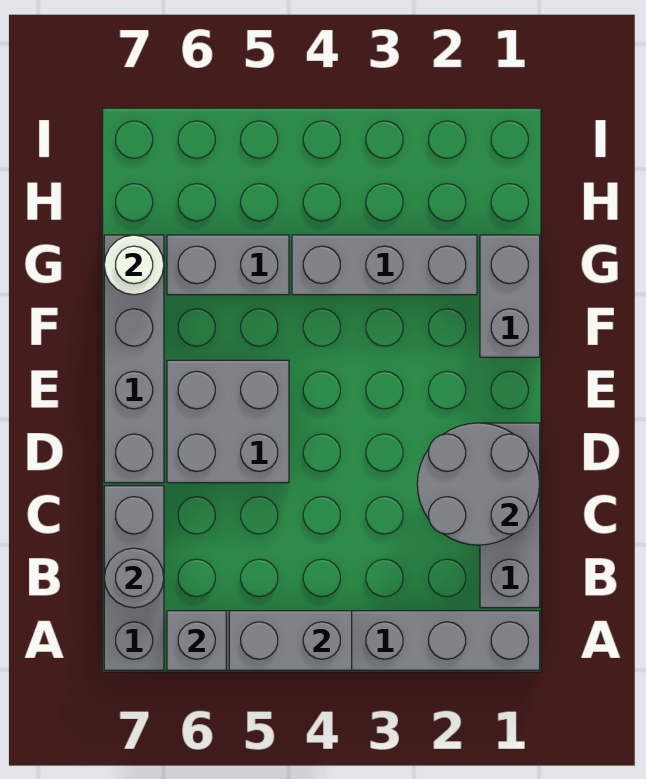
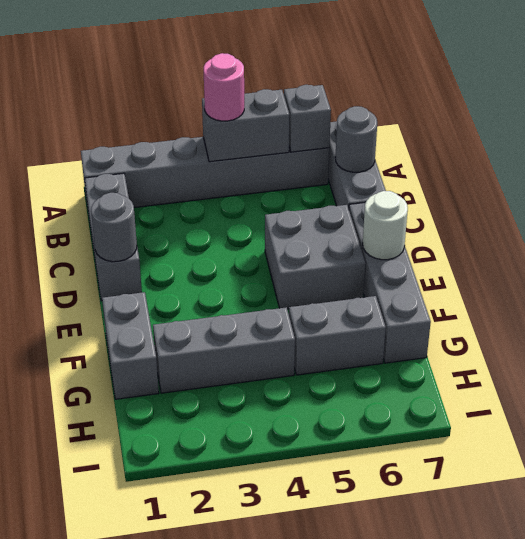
none -> pink 1x1 round brick [204,53,244,121]
grey 2x2 round brick [417,423,540,545] -> grey 1x1 round brick [91,193,137,262]
white 1x1 round brick [104,235,164,295] -> white 1x1 round brick moved to [363,191,408,260]

